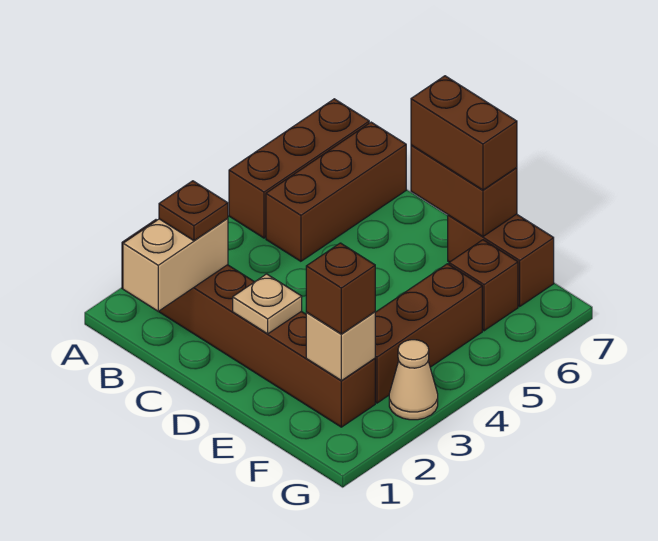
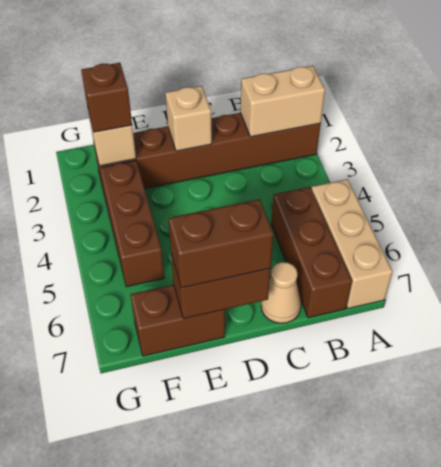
brown 1x3 brick [229,99,369,238] -> tan 1x3 brick [311,179,393,309]
tan 1x2 brick [123,218,228,311] -> tan 1x2 brick turned to [240,66,325,137]
brown 1x1 plate [159,181,228,241] -> none
tan 1x1 plate [233,274,302,334] -> tan 1x1 brick [166,86,212,151]
brown 1x1 brick [449,240,518,331] -> none
tan 1x1 cone [389,340,438,420] -> tan 1x1 cone moved to [261,262,301,323]

